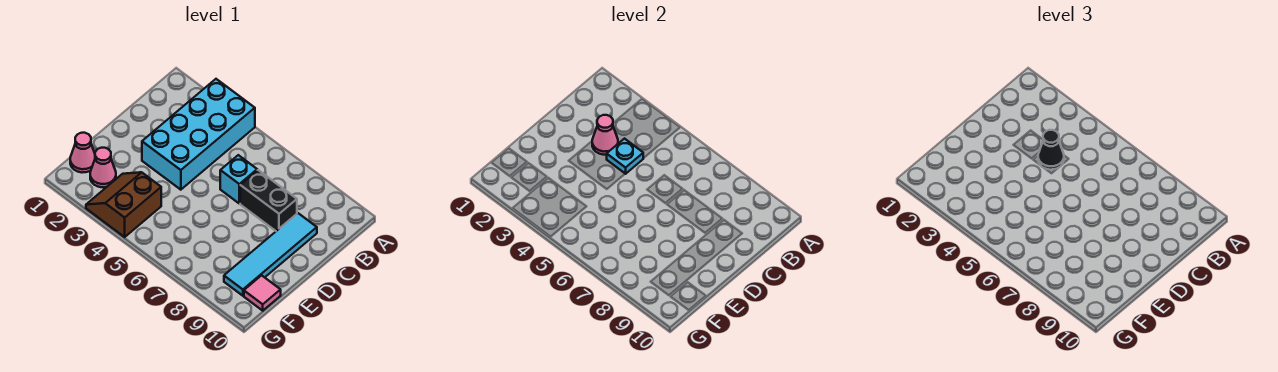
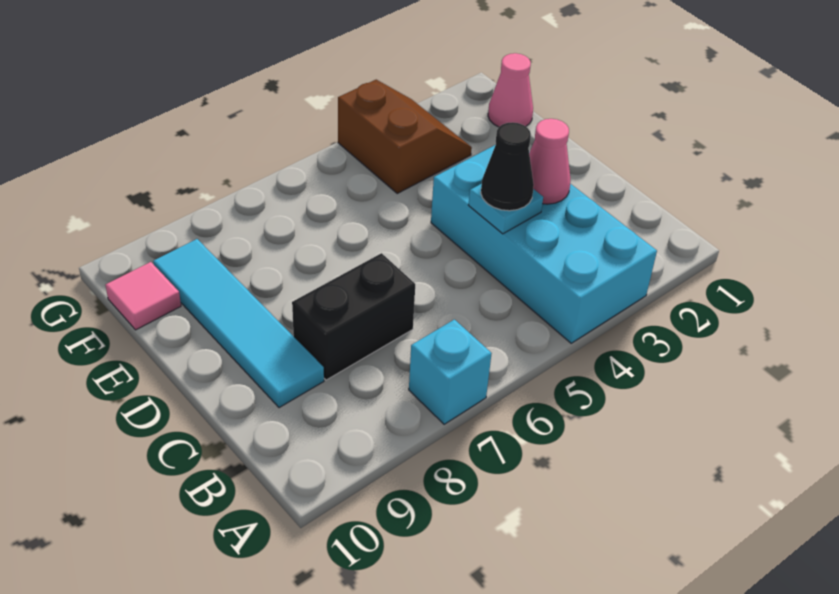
cyan 1x1 brick [220,155,257,203] -> cyan 1x1 brick moved to [409,320,492,424]
pink 1x1 cone [90,148,116,187] -> none

